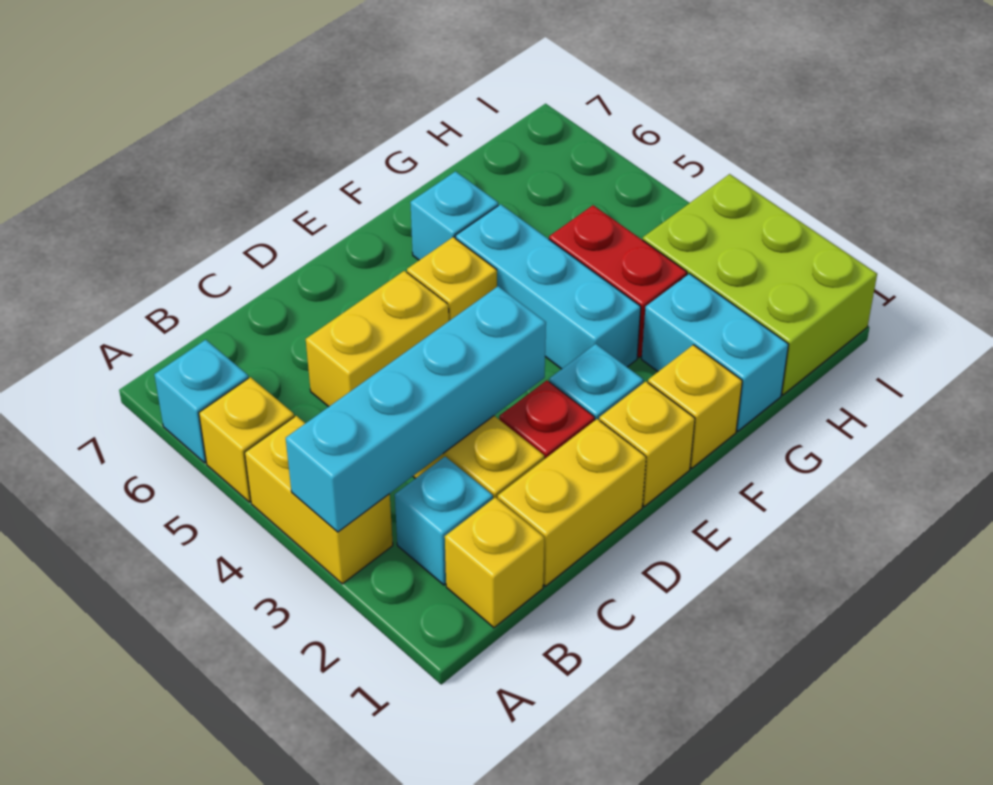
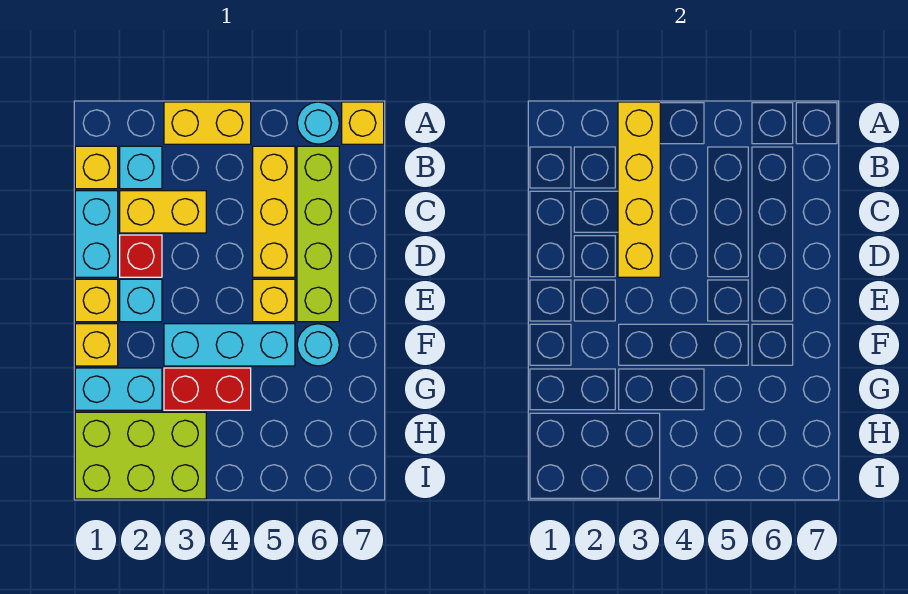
cyan 1x4 brick [286,286,546,532] -> yellow 1x4 brick [618,102,660,277]
yellow 1x1 brick [199,377,294,502] -> yellow 1x1 brick moved to [342,102,384,144]
cyan 1x1 brick [154,340,248,463] -> cyan 1x1 round brick [297,102,339,144]
none -> lime 1x4 brick [297,146,339,322]
yellow 1x2 brick [498,419,646,586] -> cyan 1x2 brick [75,191,118,277]
yellow 1x2 brick [306,271,449,407] -> yellow 1x3 brick [253,146,295,277]
cyan 1x1 brick [410,171,498,260] -> cyan 1x1 round brick [297,324,339,366]

